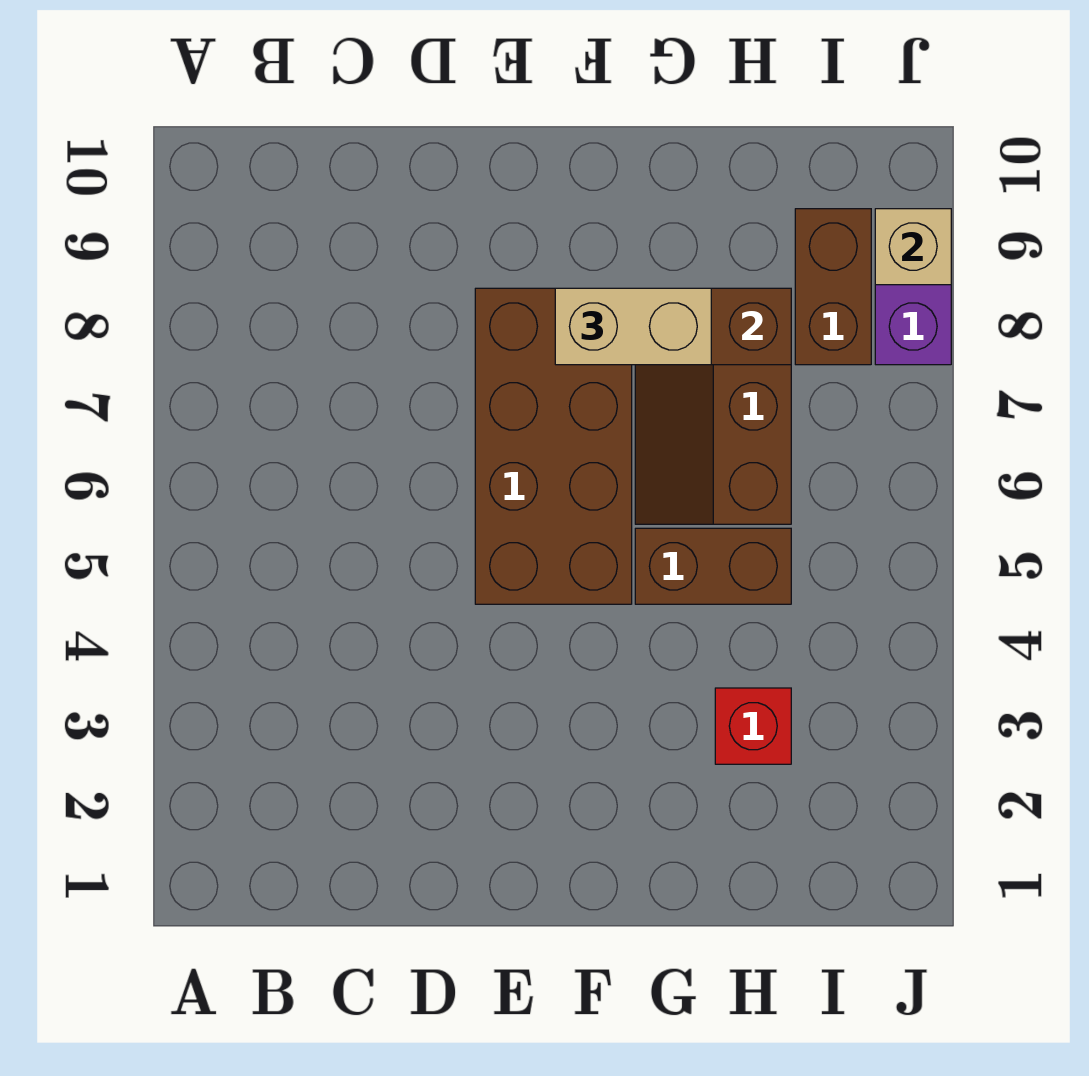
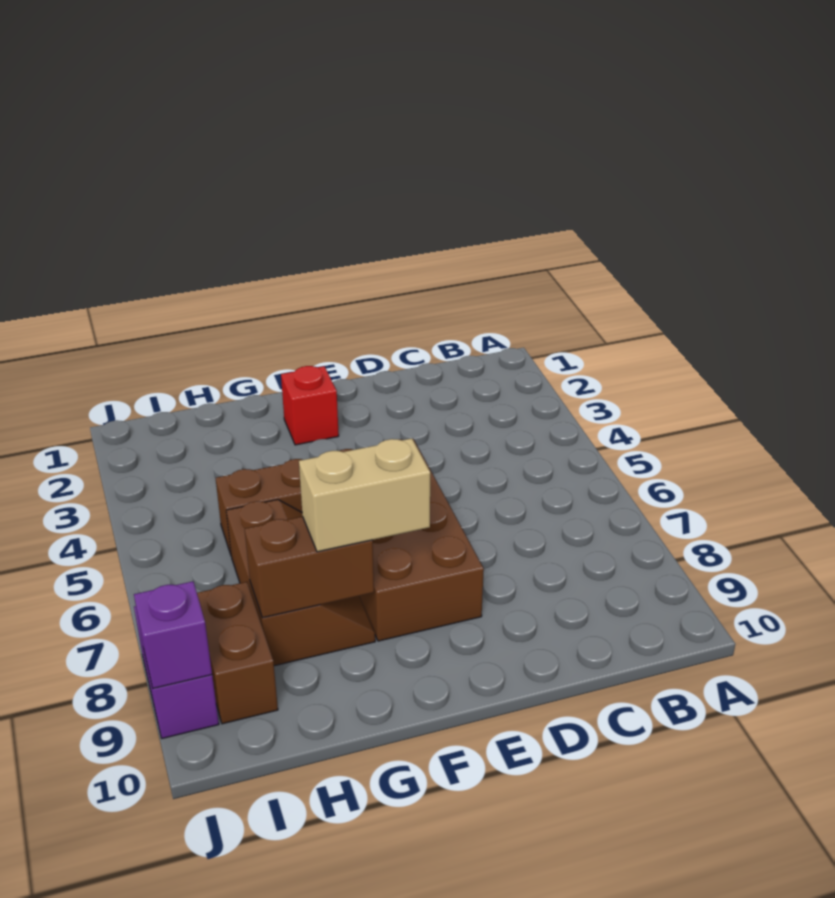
red 1x1 brick [715,688,791,764] -> red 1x1 brick moved to [281,366,339,445]
tan 1x1 brick [875,209,951,285] -> purple 1x1 brick [134,581,212,688]

